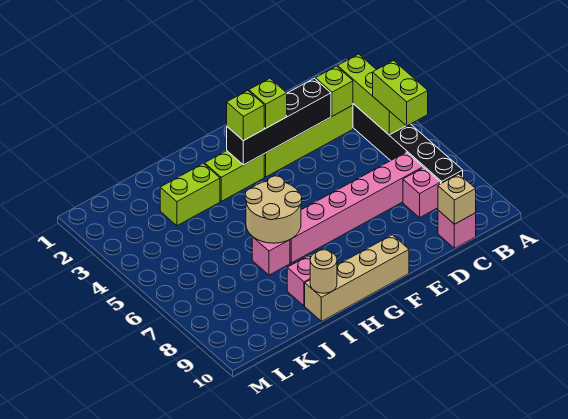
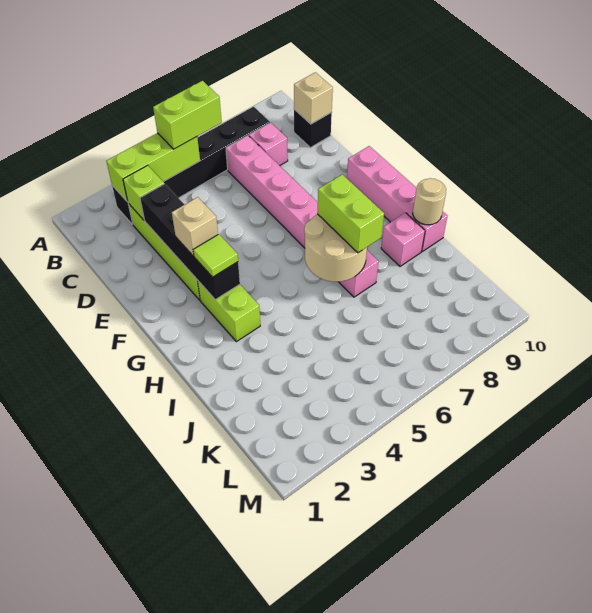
pink 1x1 brick [438,210,476,248] -> black 1x1 brick [294,109,332,148]
lime 1x1 brick [249,78,287,129] -> tan 1x1 brick [172,197,218,256]
tan 1x4 brick [305,235,409,321] -> pink 1x4 brick [347,146,447,251]
lime 1x1 brick [227,91,264,141] -> lime 1x1 tile [193,234,238,277]
lime 1x2 brick [160,163,220,226] -> lime 1x2 brick moved to [317,174,384,253]

